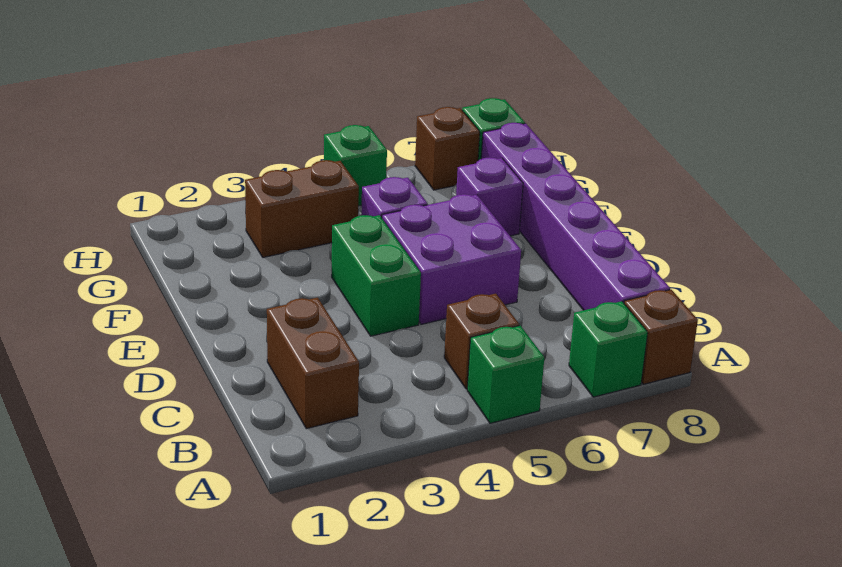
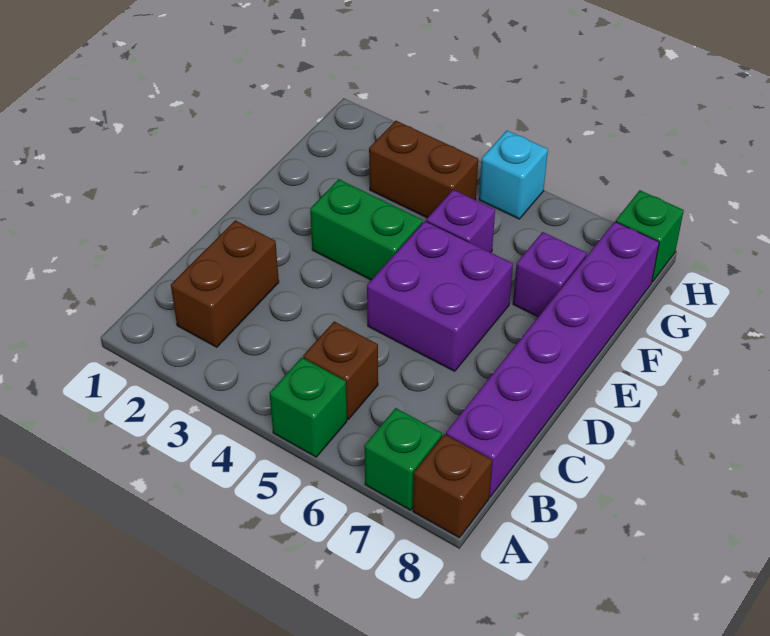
green 1x2 brick [332,215,421,336] -> green 1x2 brick turned to [310,179,423,280]
green 1x1 brick [324,125,387,206] -> cyan 1x1 brick [479,131,548,219]
brown 1x1 brick [415,107,480,190] -> none

